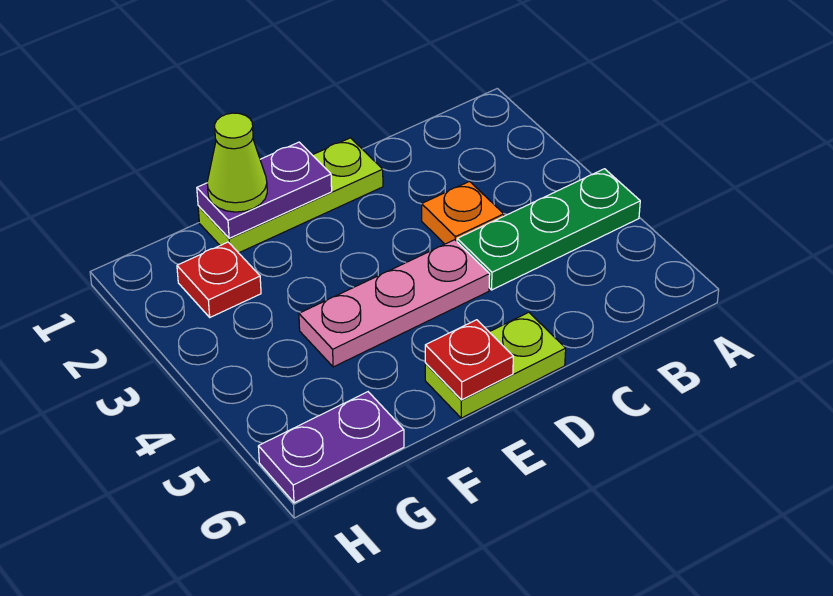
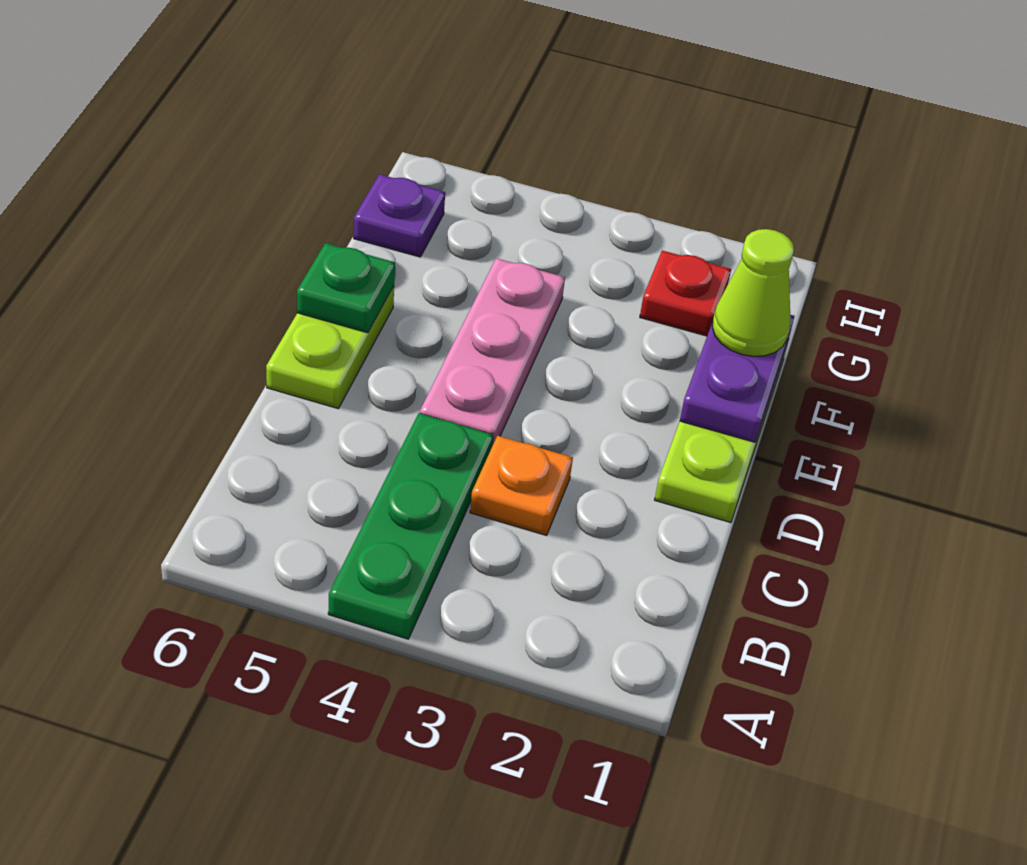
red 1x1 plate [425,320,513,400] -> green 1x1 plate [297,243,395,333]
purple 1x2 plate [258,392,404,503] -> purple 1x1 plate [354,174,445,257]

